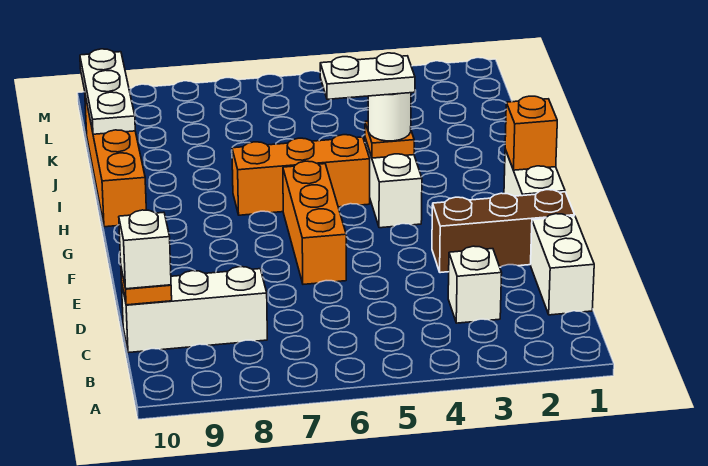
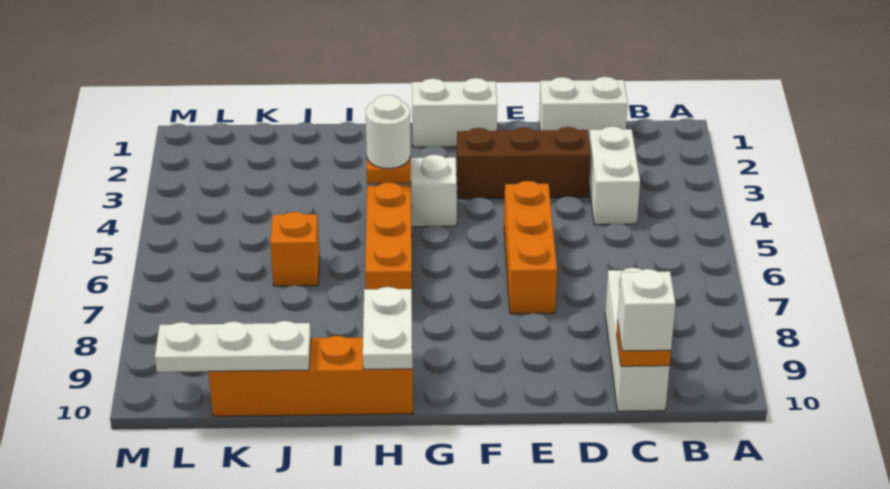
white 1x1 brick [448,246,502,323] -> white 1x2 brick [589,126,640,225]
brown 1x3 brick [432,190,575,273] -> brown 1x3 brick turned to [457,127,591,199]
orange 1x3 brick [283,161,346,284] -> orange 1x3 brick turned to [504,181,557,314]
orange 1x1 brick [505,96,557,170] -> orange 1x1 brick moved to [270,212,320,286]
white 1x2 plate [320,53,415,99] -> white 1x2 plate moved to [363,287,412,369]

